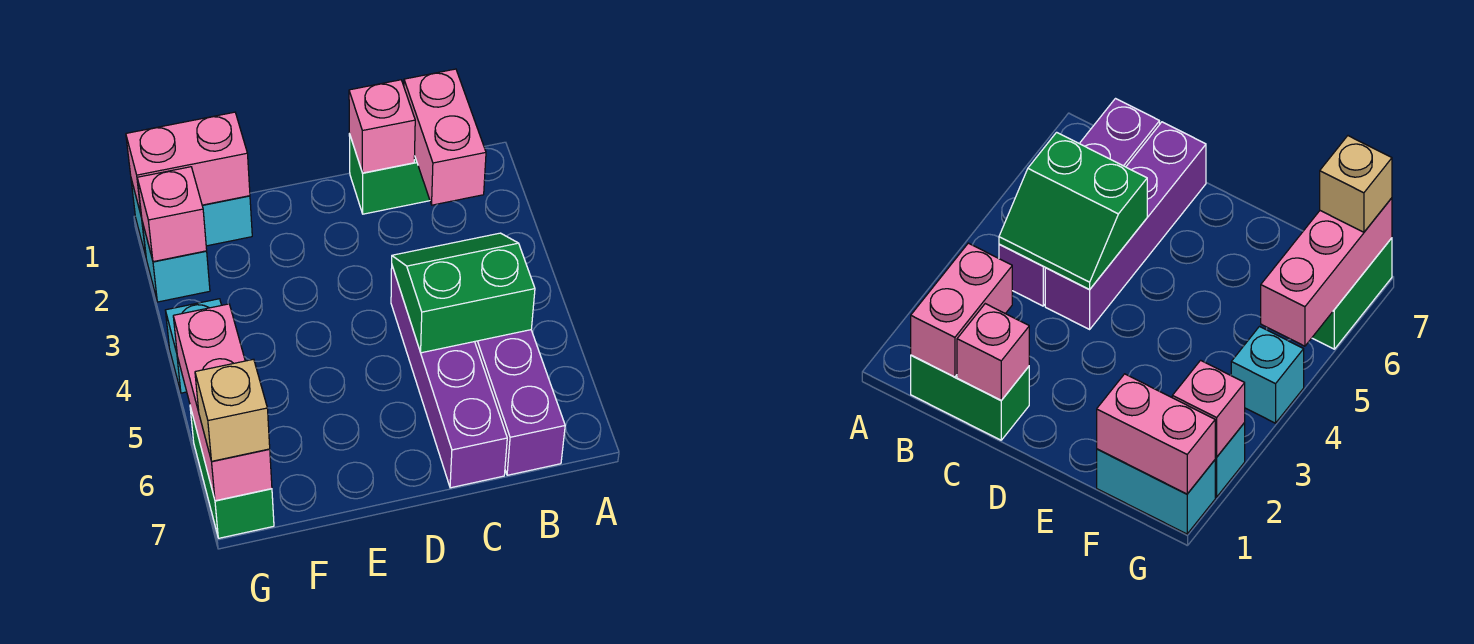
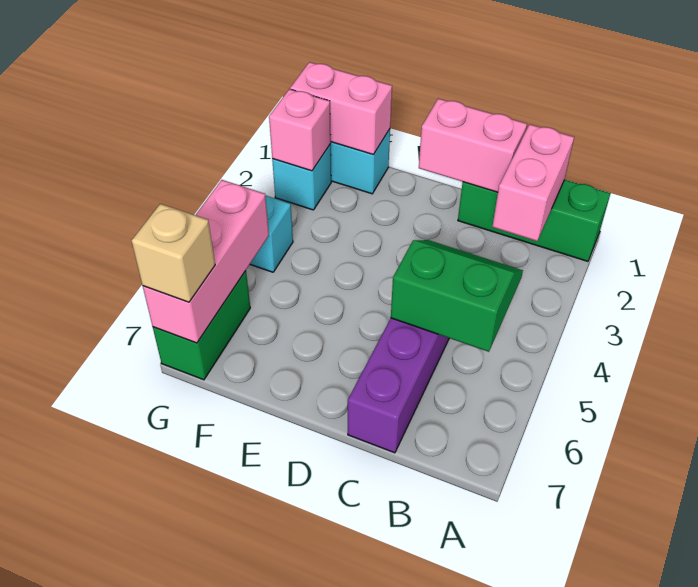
green 1x2 brick [349,134,430,214] -> green 1x3 brick [458,180,611,261]
purple 1x4 brick [475,330,565,475] -> none
pink 1x1 brick [349,80,415,173] -> pink 1x2 brick [419,99,527,192]

